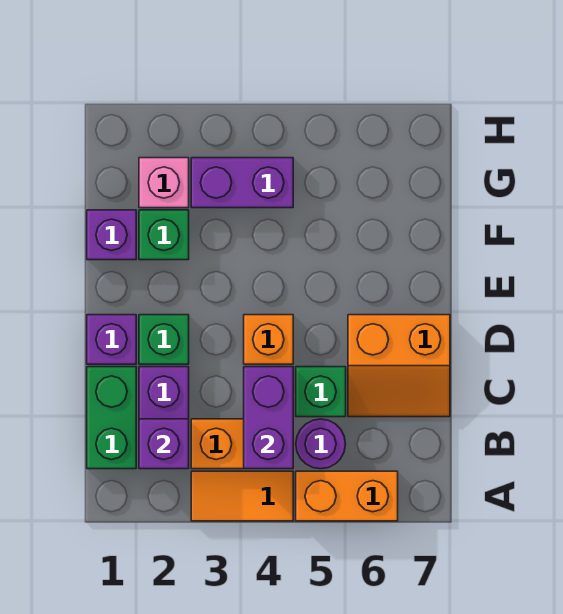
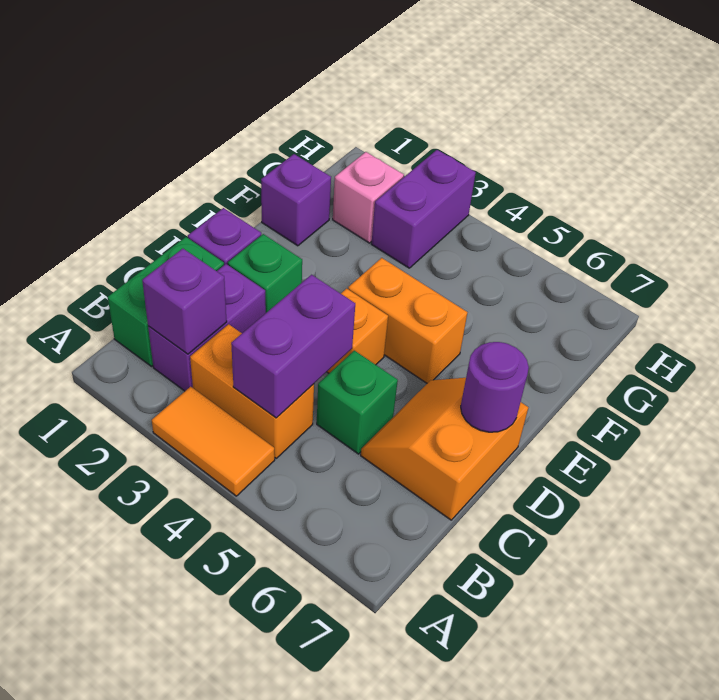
orange 1x2 brick [296,471,398,521] -> orange 1x2 brick moved to [348,258,467,383]
purple 1x1 round brick [296,419,345,469] -> purple 1x1 round brick moved to [461,342,529,432]
orange 2x2 slope [348,315,450,417] -> orange 2x2 slope turned to [361,378,528,520]
green 1x1 brick [139,210,189,260] -> none
purple 1x2 brick [191,158,293,208] -> purple 1x2 brick turned to [372,150,476,268]

